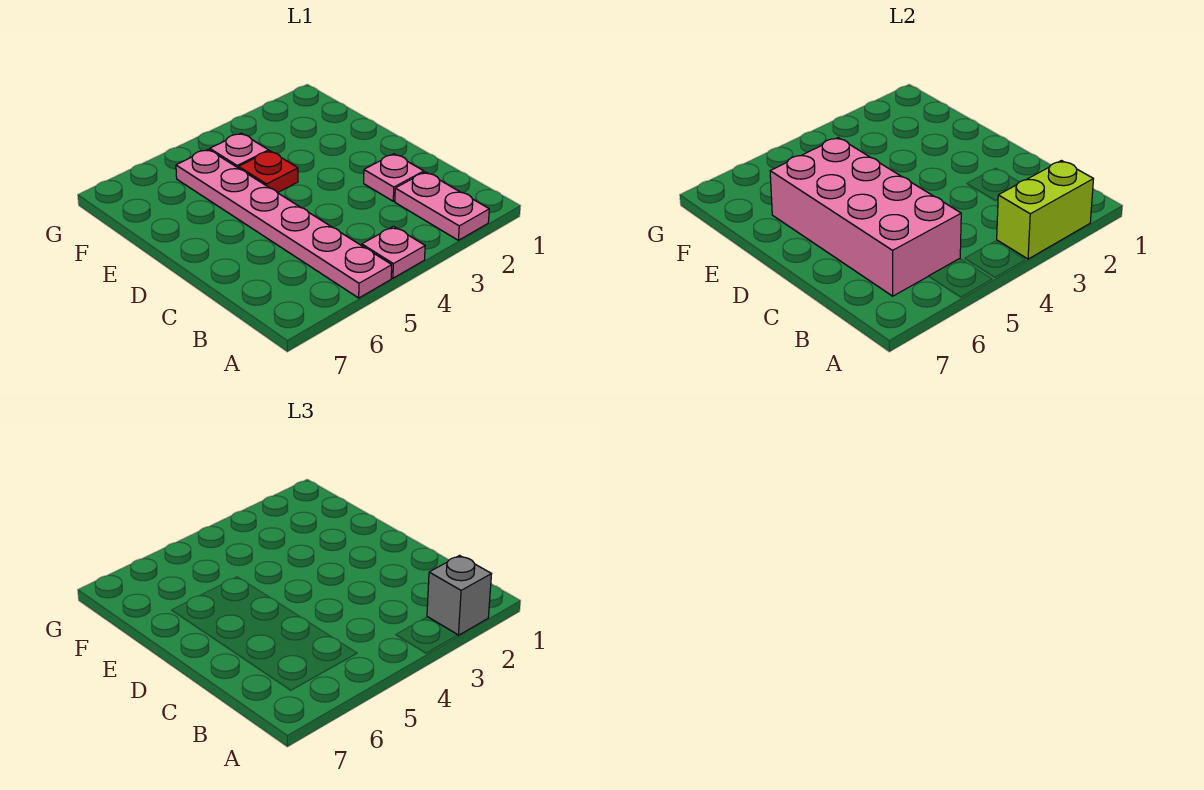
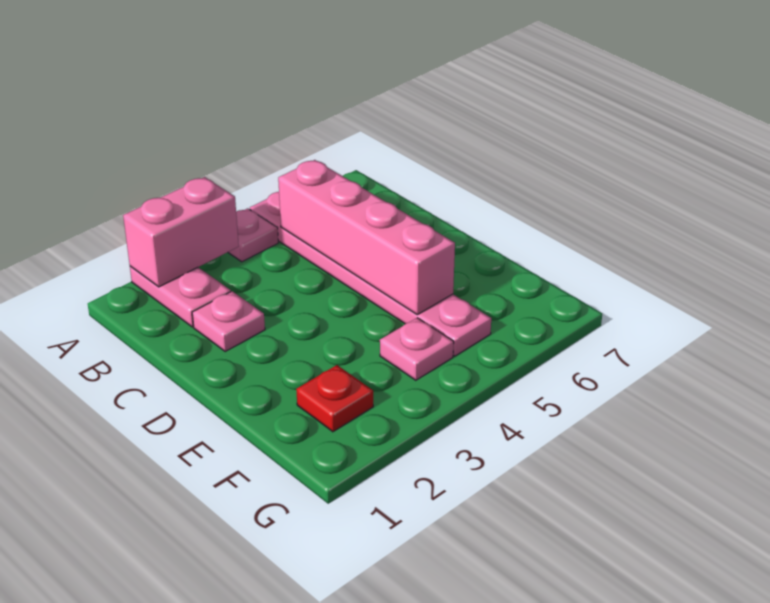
lime 1x2 brick [997,161,1093,259] -> pink 1x2 brick [123,177,239,287]
grey 1x1 brick [427,556,491,635] -> none
pink 2x4 brick [770,138,961,296] -> pink 1x4 brick [278,160,455,315]
red 1x1 plate [238,151,298,193] -> red 1x1 plate moved to [296,365,373,432]

